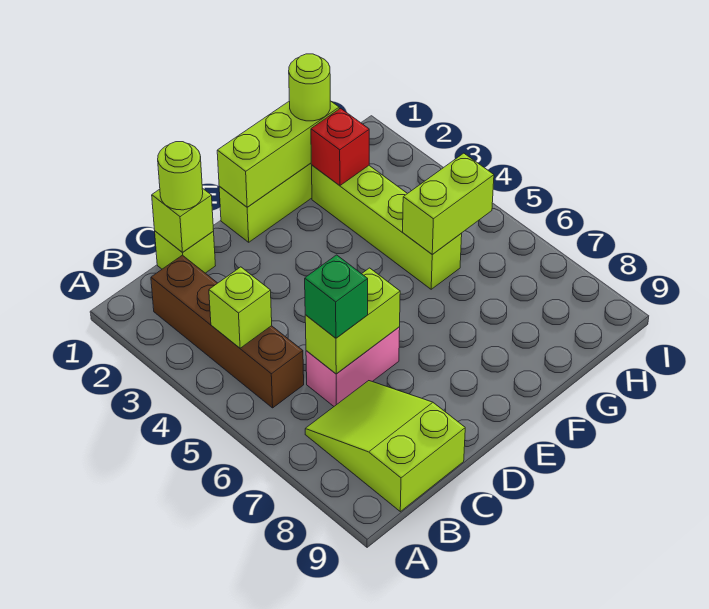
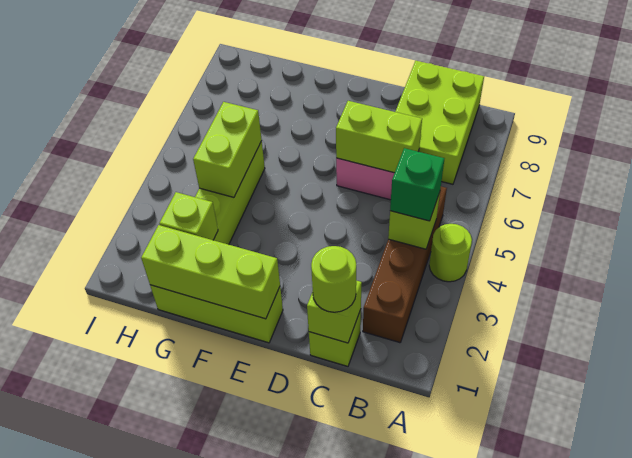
lime 2x3 slope [305,381,465,512] -> lime 2x3 brick [395,61,484,184]
green 1x1 brick [305,255,368,338] -> green 1x1 brick moved to [390,148,445,221]
lime 1x1 round brick [289,54,330,121] -> lime 1x1 round brick moved to [429,224,472,282]
red 1x1 brick [311,108,369,185] -> lime 1x1 brick [159,192,218,240]
lime 1x2 brick [403,153,494,254] -> lime 1x2 brick turned to [193,102,262,197]

